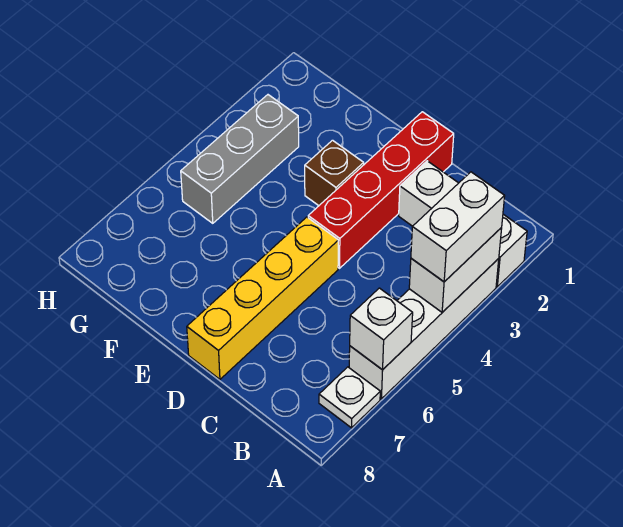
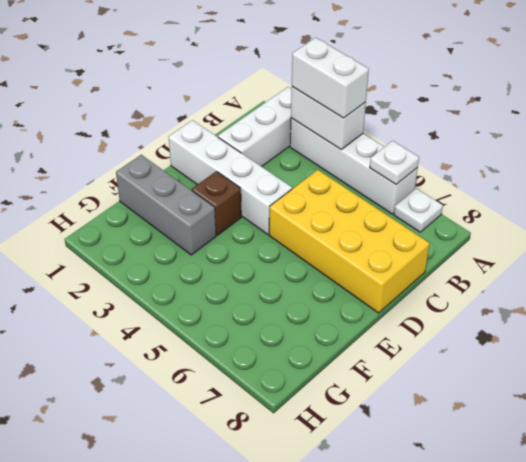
white 1x1 brick [350,288,413,370] -> white 1x1 plate [370,141,419,184]
red 1x4 brick [308,112,454,268] -> white 1x4 brick [169,120,292,235]
yellow 1x4 brick [187,217,338,379] -> yellow 2x4 brick [269,170,430,313]
grey 1x3 brick [181,95,299,223] -> grey 1x3 brick moved to [116,155,216,255]

